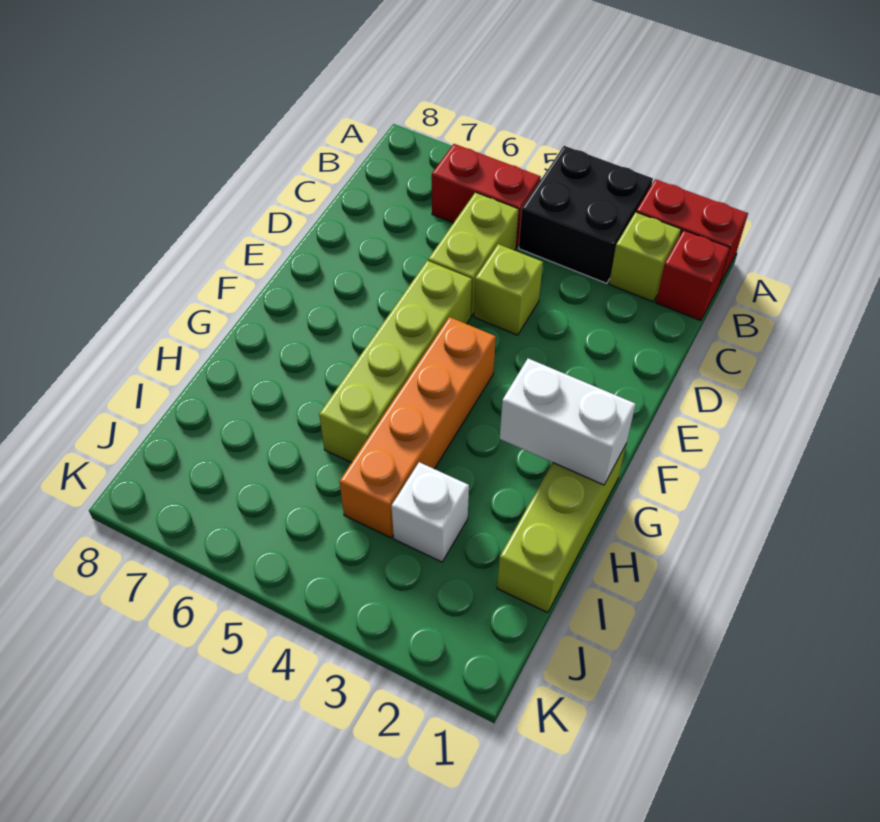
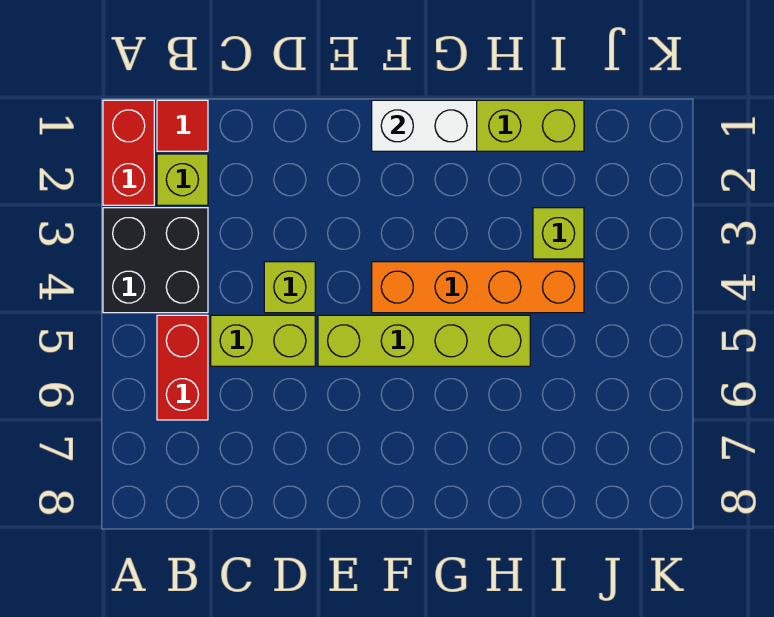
red 1x1 brick [656,230,730,321] -> red 1x1 tile [157,100,208,151]
white 1x2 brick [500,359,636,485] -> white 1x2 brick turned to [372,100,477,151]
white 1x1 brick [392,462,469,562] -> lime 1x1 brick [533,208,584,259]

